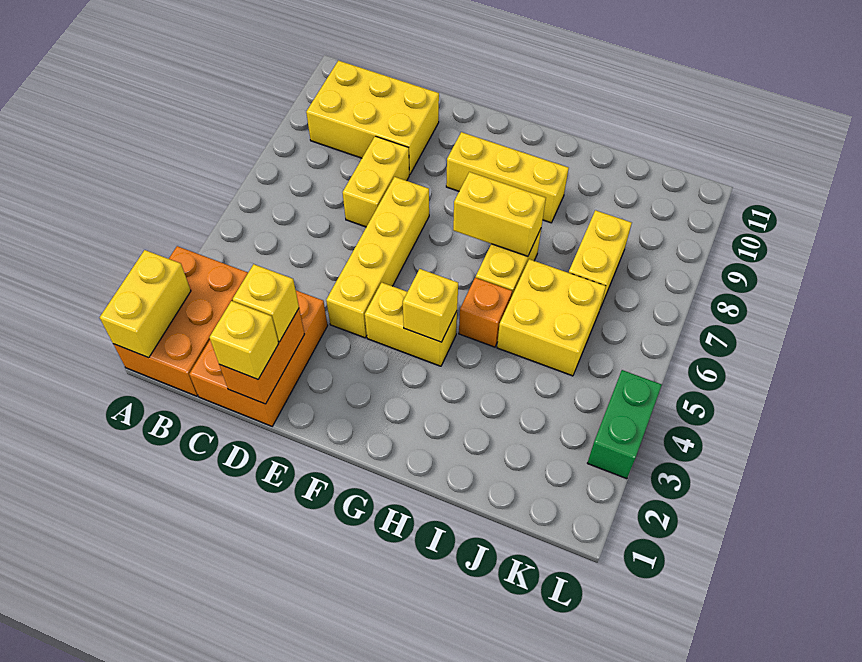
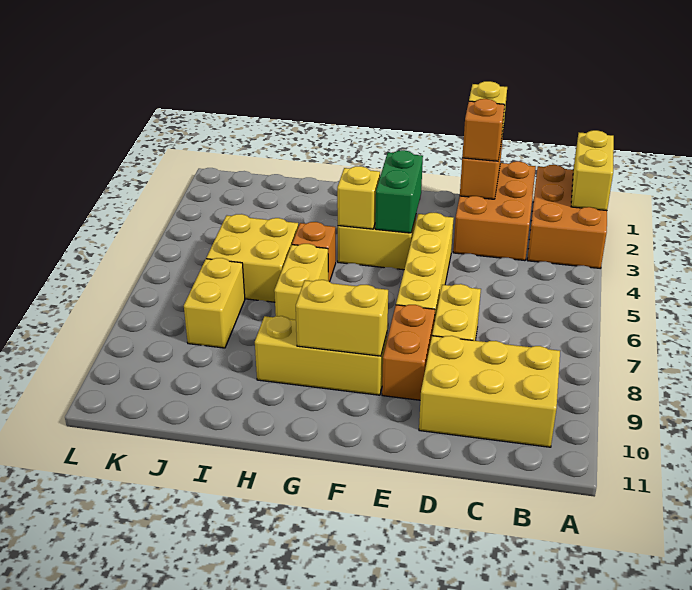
yellow 1x1 brick [233,264,299,342] -> orange 1x1 brick [462,99,505,161]
none -> orange 1x2 brick [382,305,435,400]
yellow 1x2 brick [453,172,546,256] -> yellow 1x2 brick moved to [296,280,388,356]
green 1x2 brick [588,370,662,479] -> green 1x2 brick moved to [375,150,423,233]

